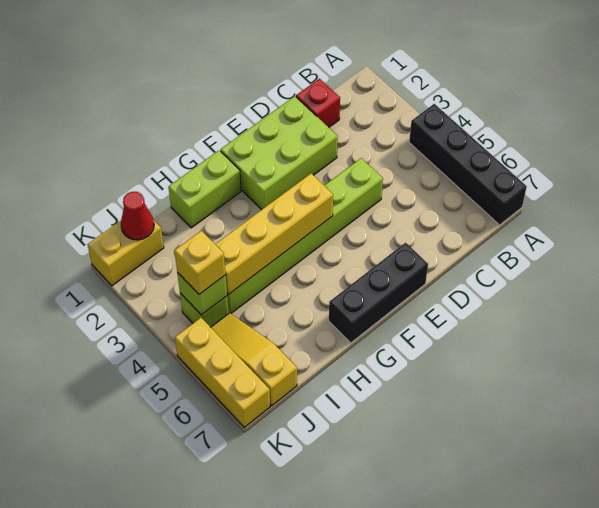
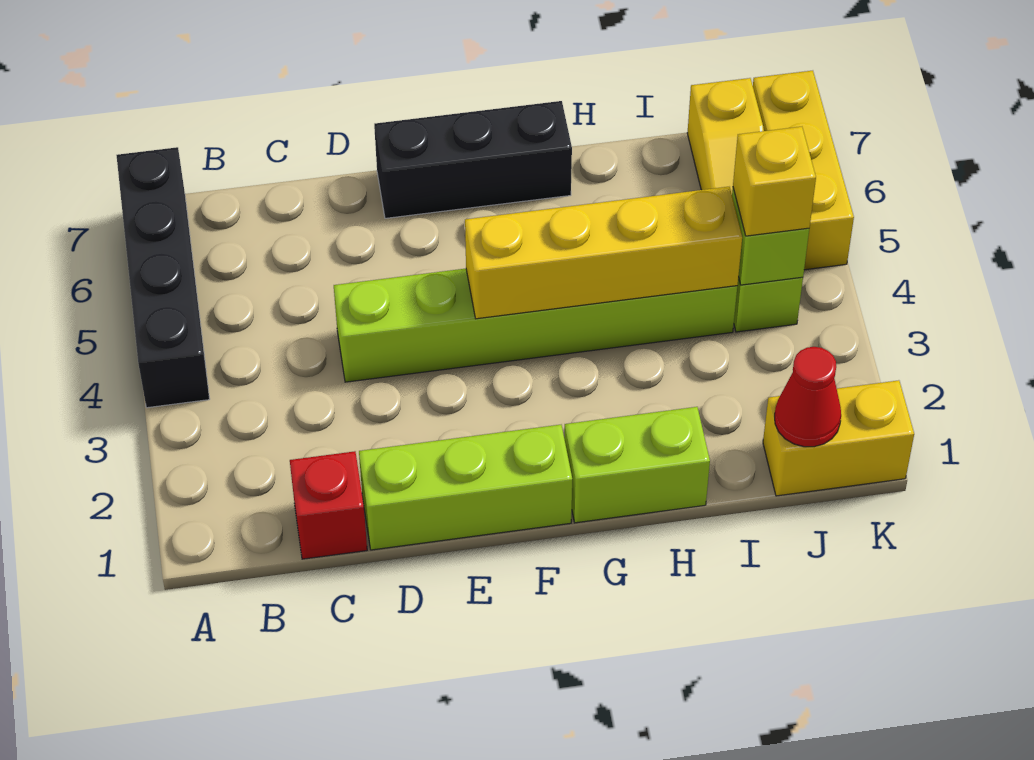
lime 2x3 brick [221,96,338,210] -> lime 1x3 brick [359,425,572,550]

